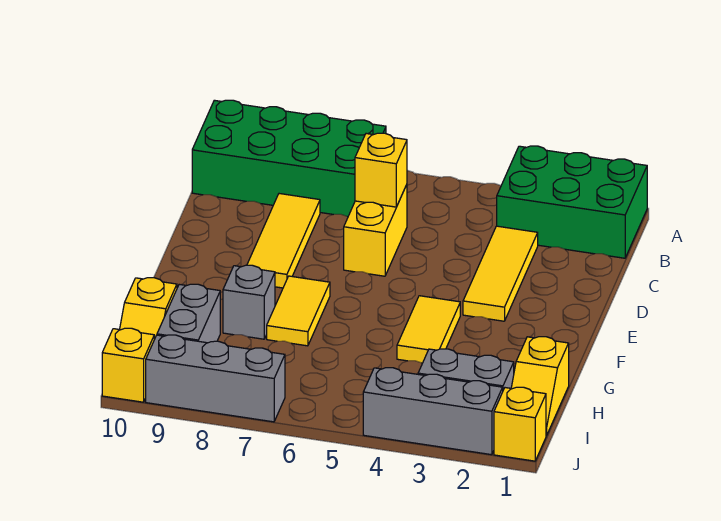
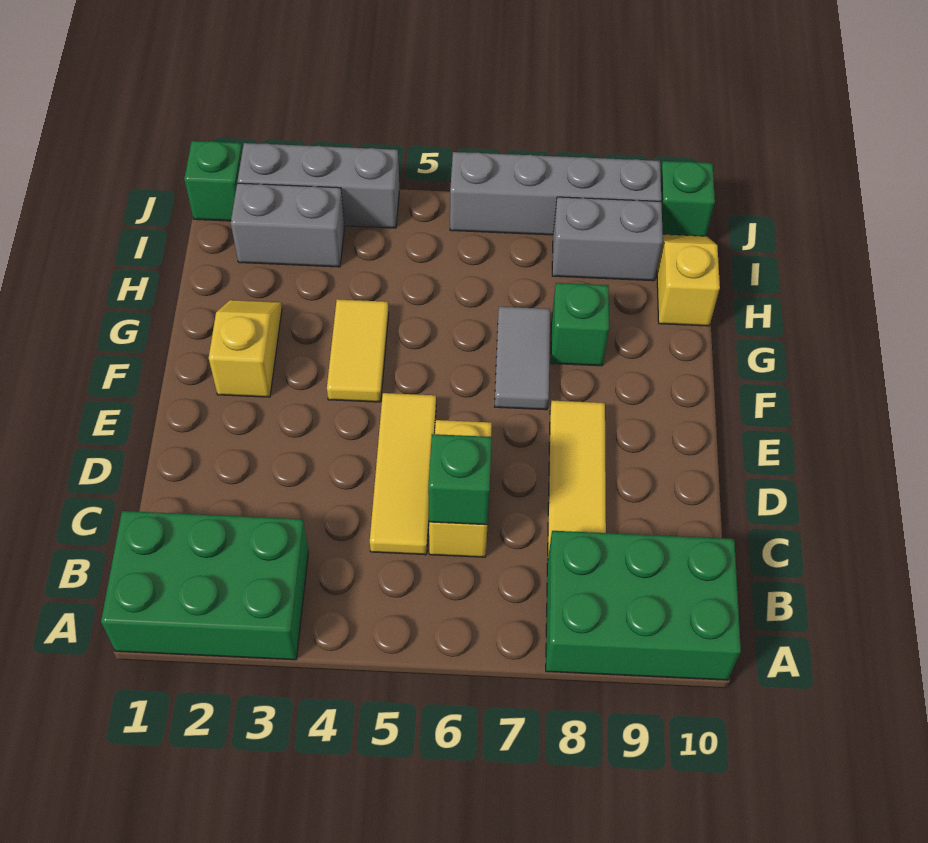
green 2x4 brick [192,100,386,217] -> green 2x3 brick [546,531,741,680]
yellow 1x3 tile [463,226,538,321] -> yellow 1x3 tile moved to [370,393,436,555]
yellow 1x1 brick [355,133,407,207] -> green 1x1 brick [428,434,492,525]
yellow 1x2 tile [267,276,330,346] -> grey 1x2 tile [495,307,550,410]
grey 1x1 brick [223,265,275,339] -> green 1x1 brick [551,283,609,366]
yellow 1x2 slope [511,337,569,436] -> yellow 1x2 slope moved to [209,300,282,397]
grey 1x2 brick [157,284,220,343] -> grey 1x2 brick turned to [552,197,663,281]
yellow 1x1 brick [494,387,546,461] -> green 1x1 brick [184,141,242,221]
grey 1x3 brick [146,335,285,422] -> grey 1x4 brick [450,152,661,235]
yellow 1x1 brick [102,328,154,402] -> green 1x1 brick [661,161,715,236]

